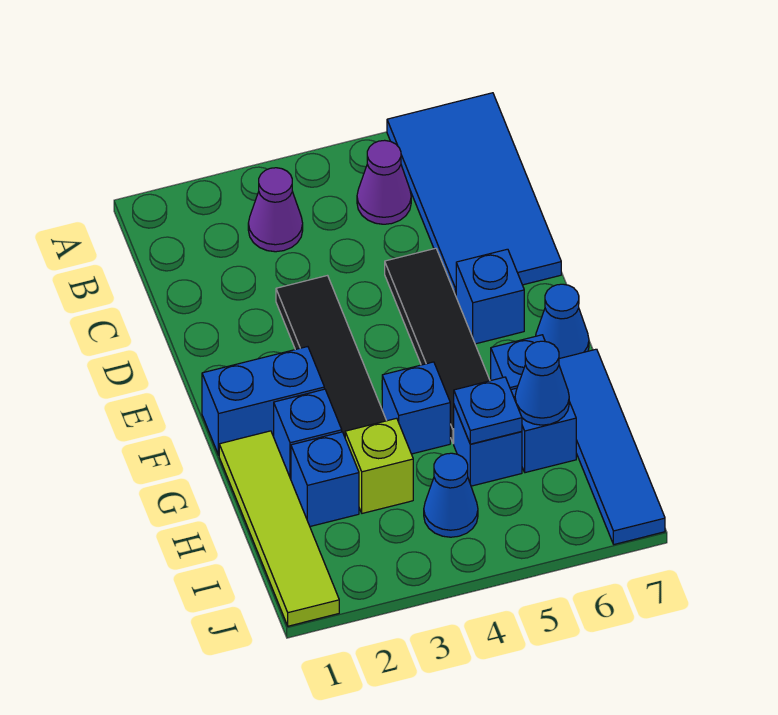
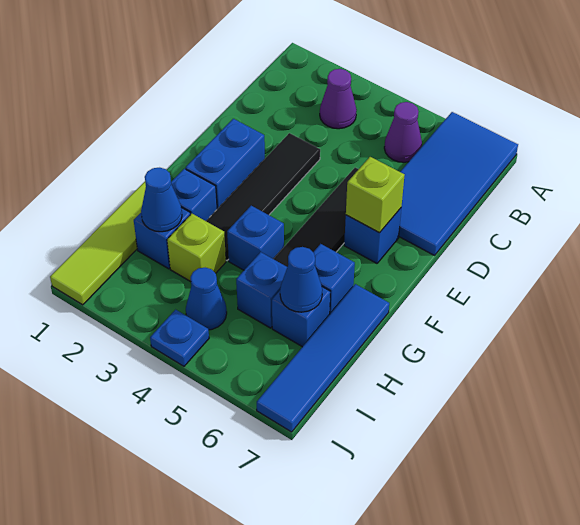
none -> lime 1x1 brick [346,157,405,233]
blue 1x2 brick [202,347,324,455] -> blue 1x2 brick turned to [185,119,265,209]
blue 1x1 cone [536,284,589,359] -> blue 1x1 cone moved to [141,168,182,232]
blue 1x1 plate [454,377,522,444] -> blue 1x1 plate moved to [150,310,209,366]

